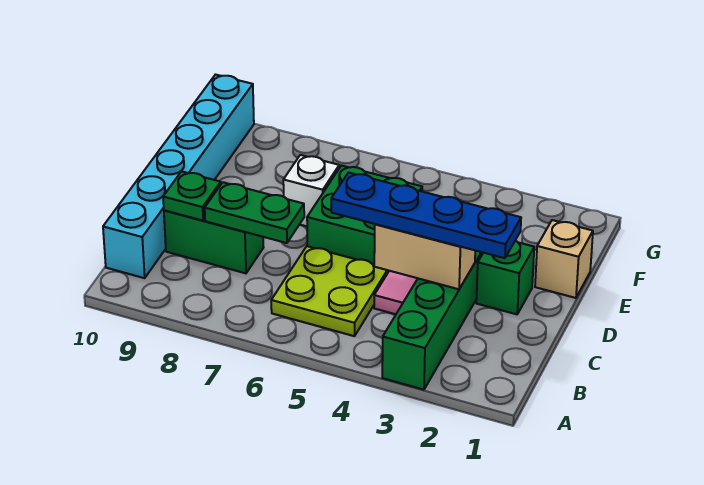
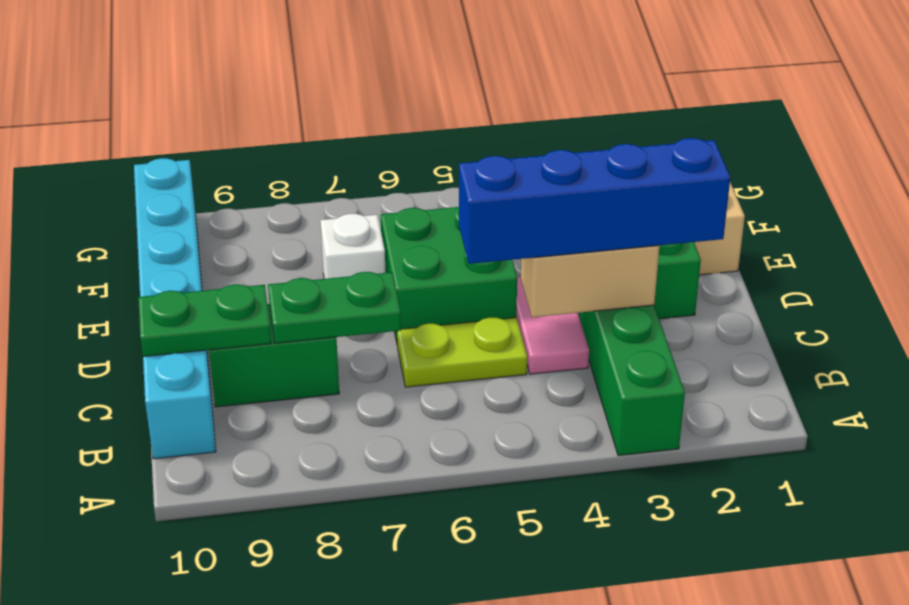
lime 2x2 plate [271,246,389,336] -> lime 1x2 plate [397,317,527,387]
blue 1x4 plate [331,173,521,258] -> blue 1x4 brick [459,138,730,264]
green 1x1 plate [163,171,221,221] -> green 1x2 plate [138,284,271,357]

